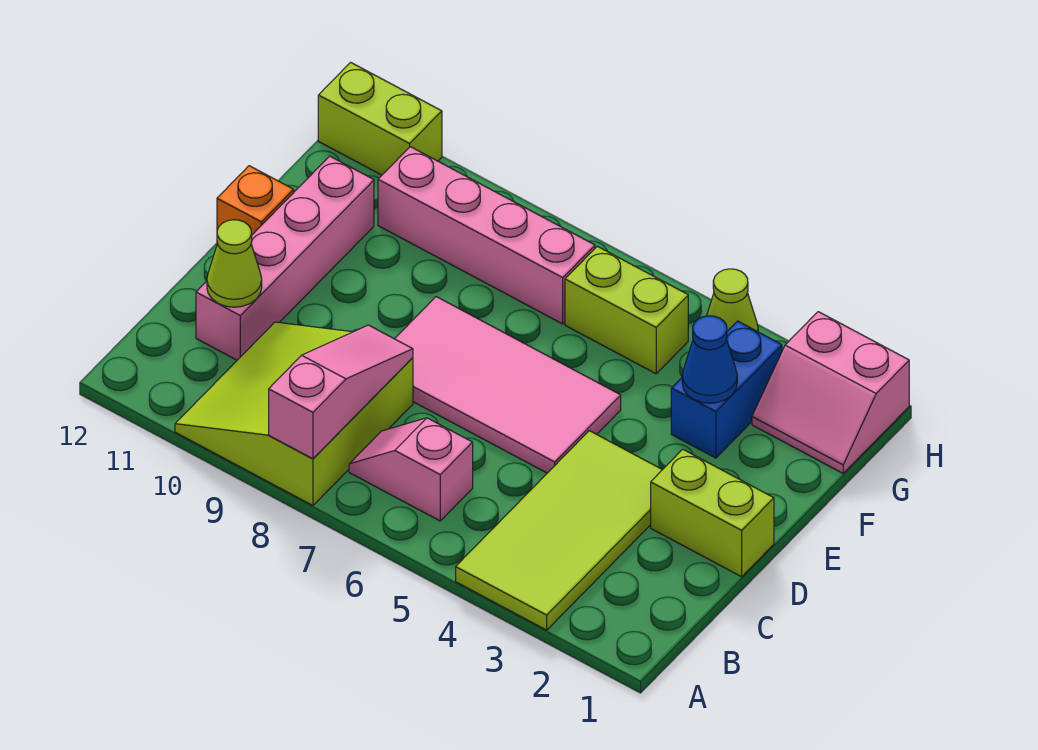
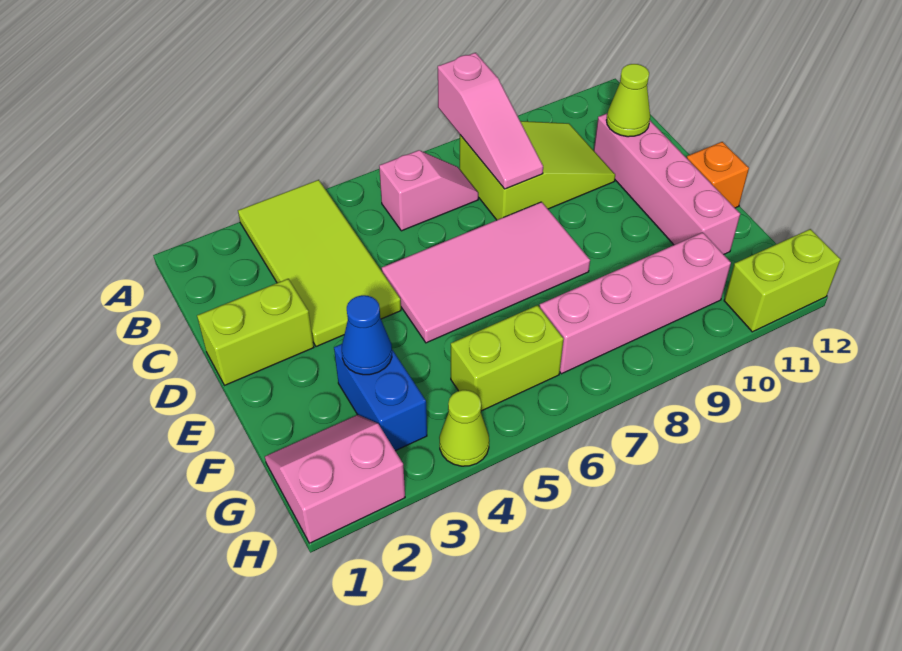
lime 3x3 slope [175,322,413,506] -> lime 2x3 slope [460,121,615,220]

